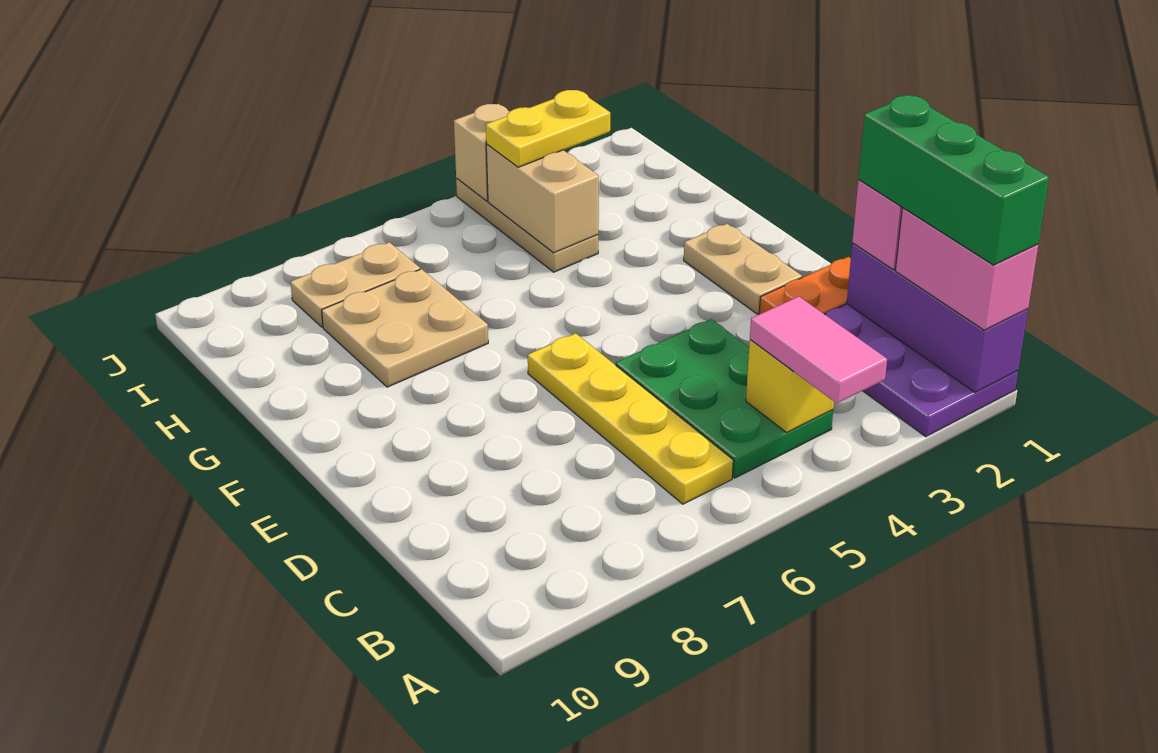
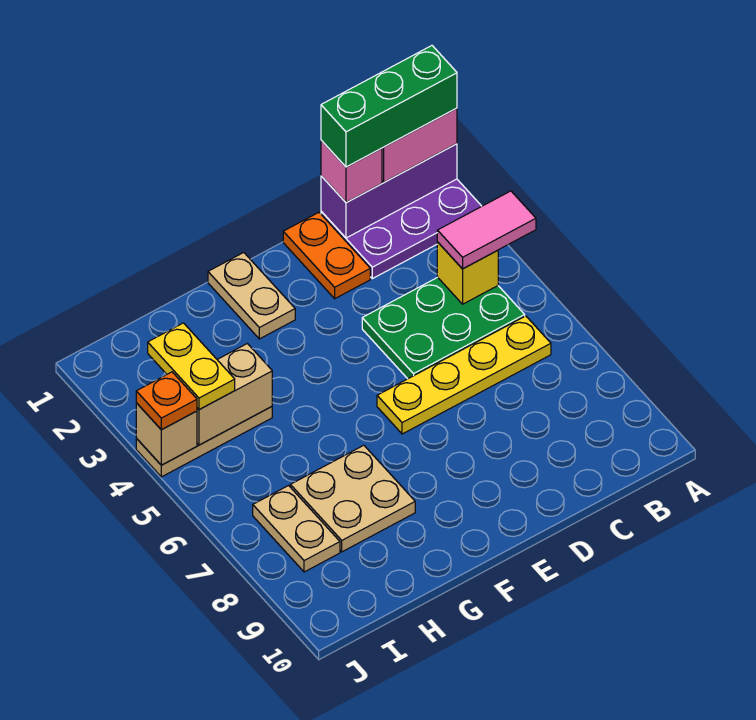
tan 1x2 plate [684,224,802,314] -> tan 1x2 plate turned to [208,253,295,339]
none -> orange 1x1 plate [136,372,197,430]

